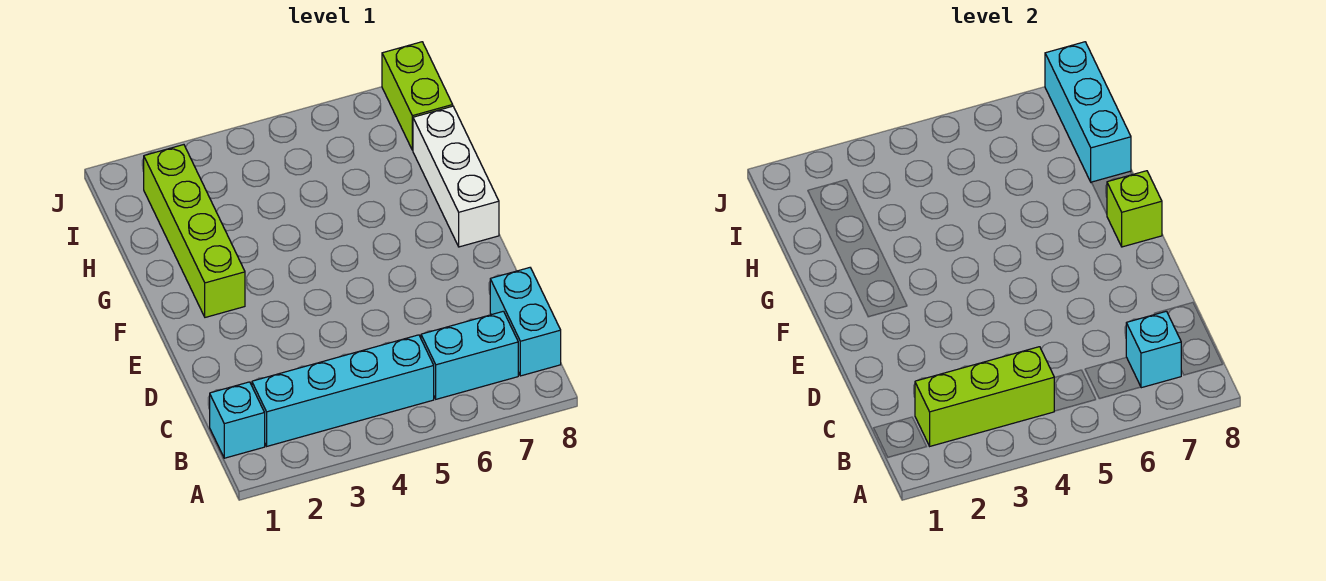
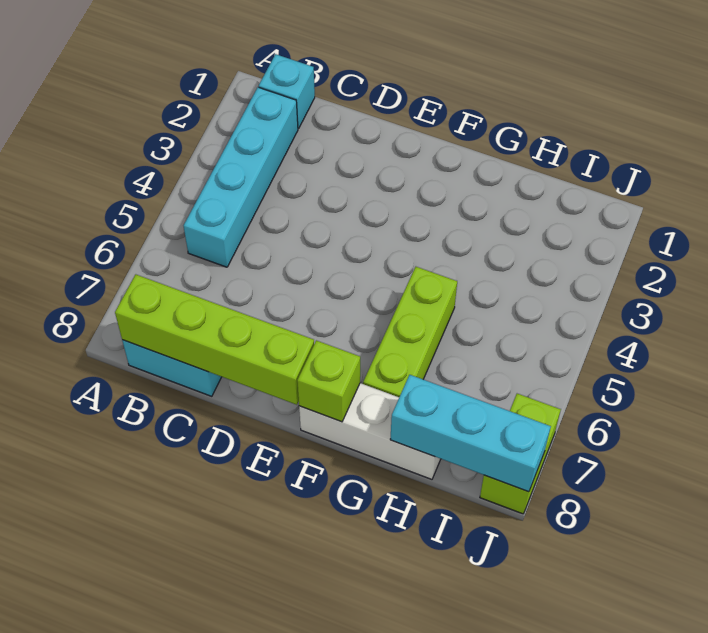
lime 1x3 brick [915,347,1054,446] -> lime 1x3 brick moved to [363,267,457,397]
cyan 1x2 brick [421,311,518,399] -> none
cyan 1x1 brick [1126,311,1181,388] -> none
lime 1x4 brick [144,145,245,317] -> lime 1x4 brick moved to [115,274,314,405]
lime 1x2 brick [382,42,453,150] -> lime 1x2 brick turned to [480,394,561,514]

